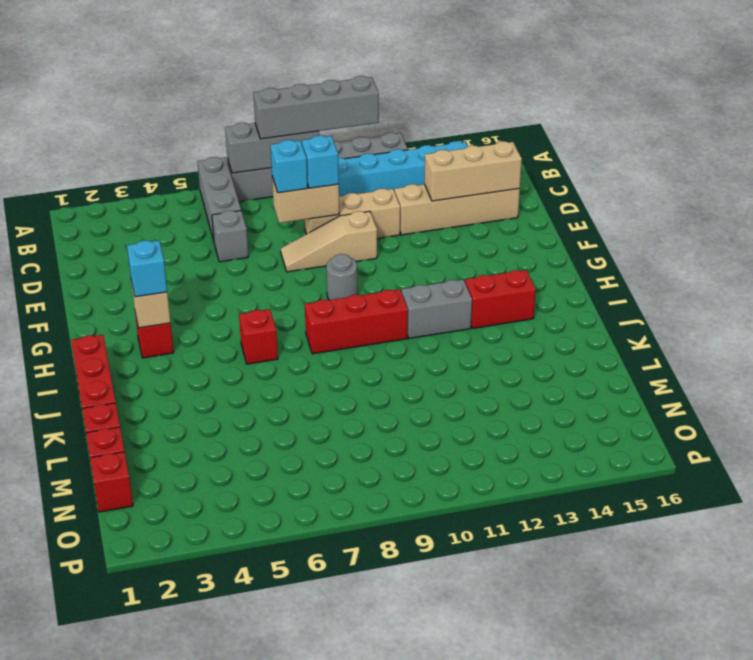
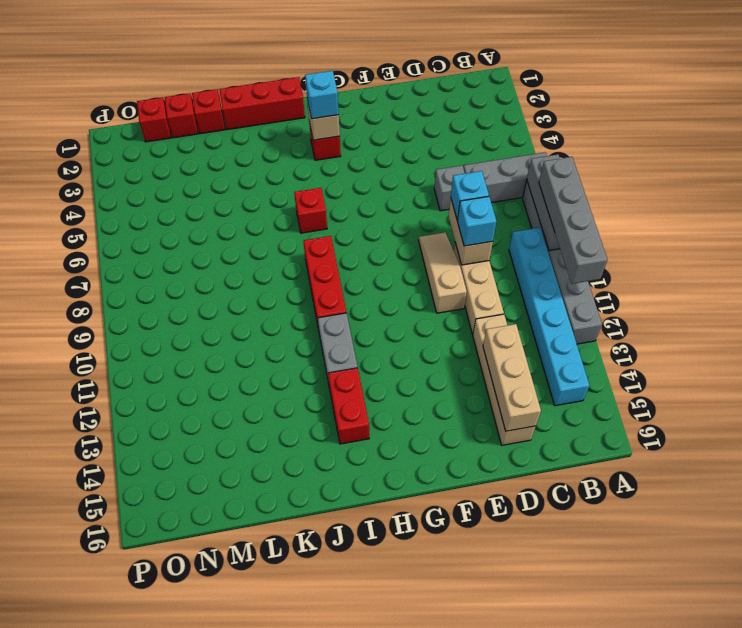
grey 1x1 round brick [326,254,357,300] -> none

